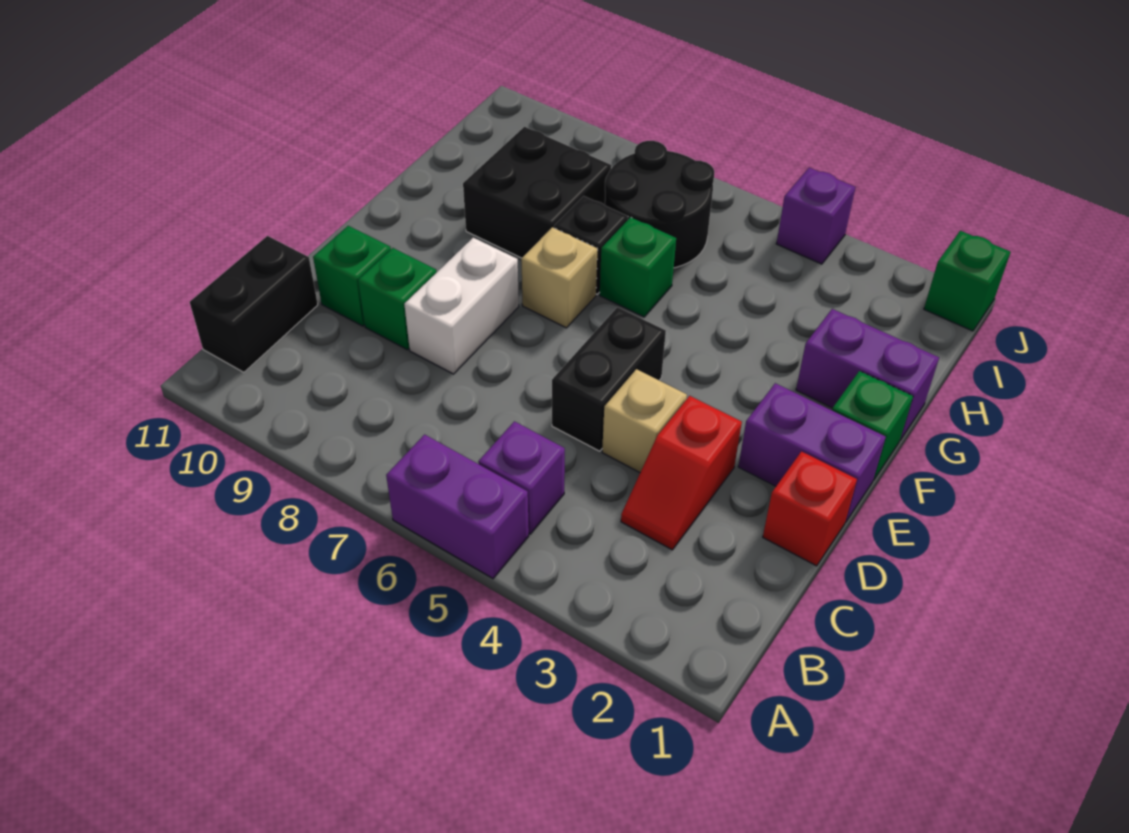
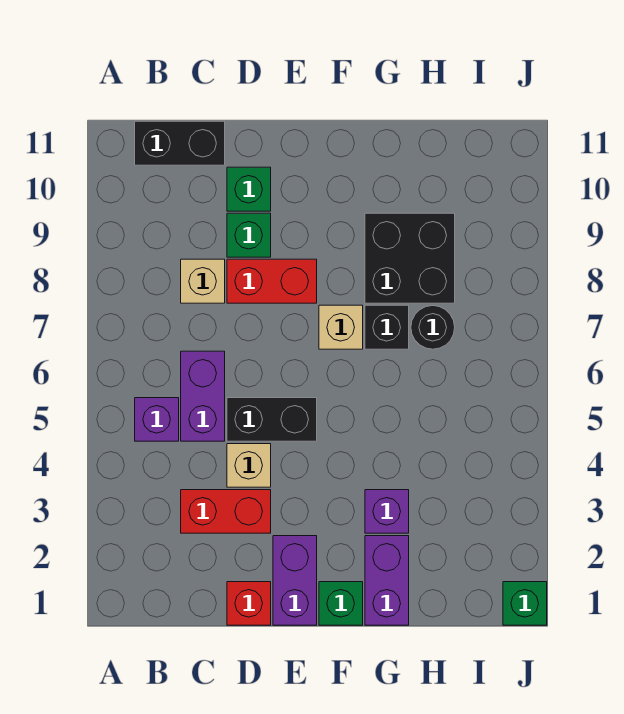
purple 1x2 brick [386,435,529,578] -> purple 1x2 brick moved to [181,351,225,441]
red 1x2 slope [621,396,742,550] -> red 1x2 brick [181,490,271,533]
none -> tan 1x1 brick [181,259,225,303]
white 1x2 brick [404,238,519,374] -> red 1x2 brick [227,259,317,303]
green 1x1 brick [600,217,676,317] -> none
black 2x2 round brick [605,141,714,268] -> black 1x1 round brick [411,306,455,349]
purple 1x1 brick [776,168,856,264] -> purple 1x1 brick moved to [365,490,409,533]

